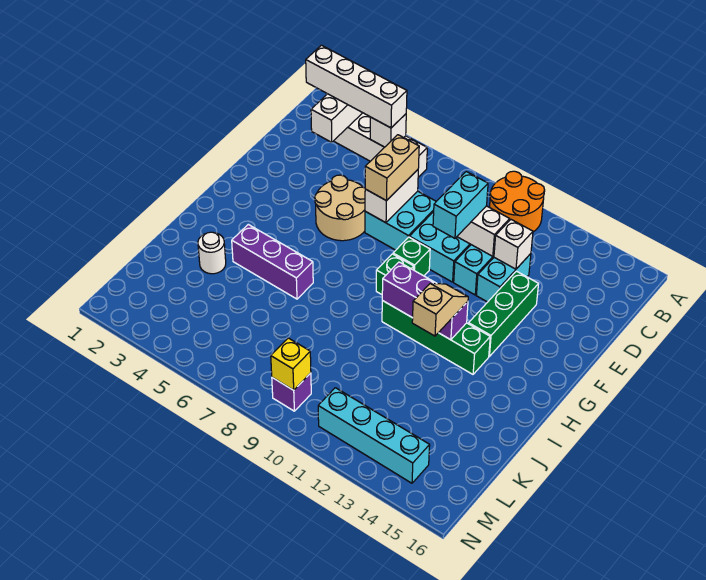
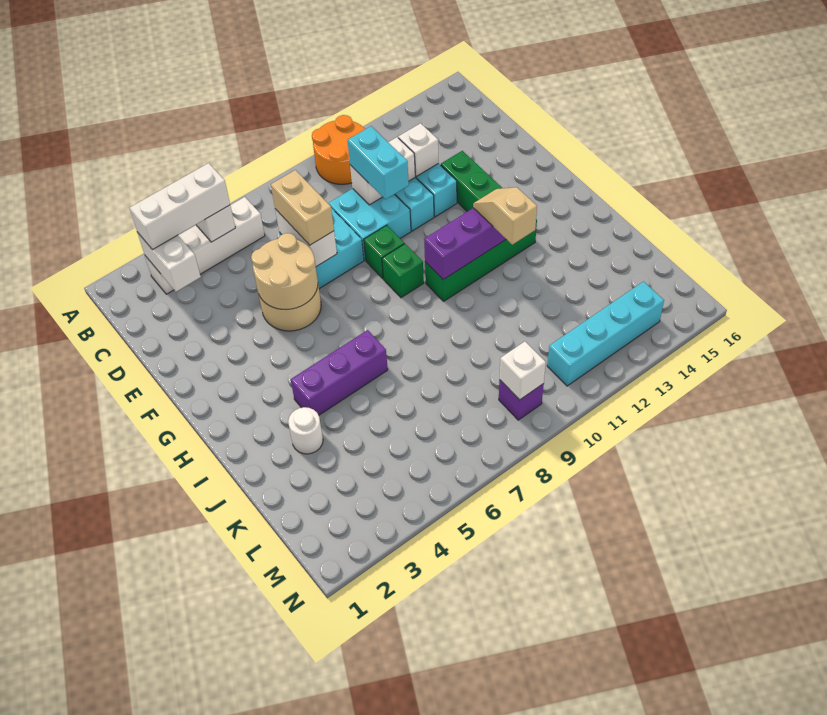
white 1x4 brick [306,45,407,128] -> white 1x3 brick [130,163,230,250]
none -> tan 2x2 round brick [251,233,318,310]
yellow 1x1 brick [271,338,311,390] -> white 1x1 brick [500,342,546,400]

